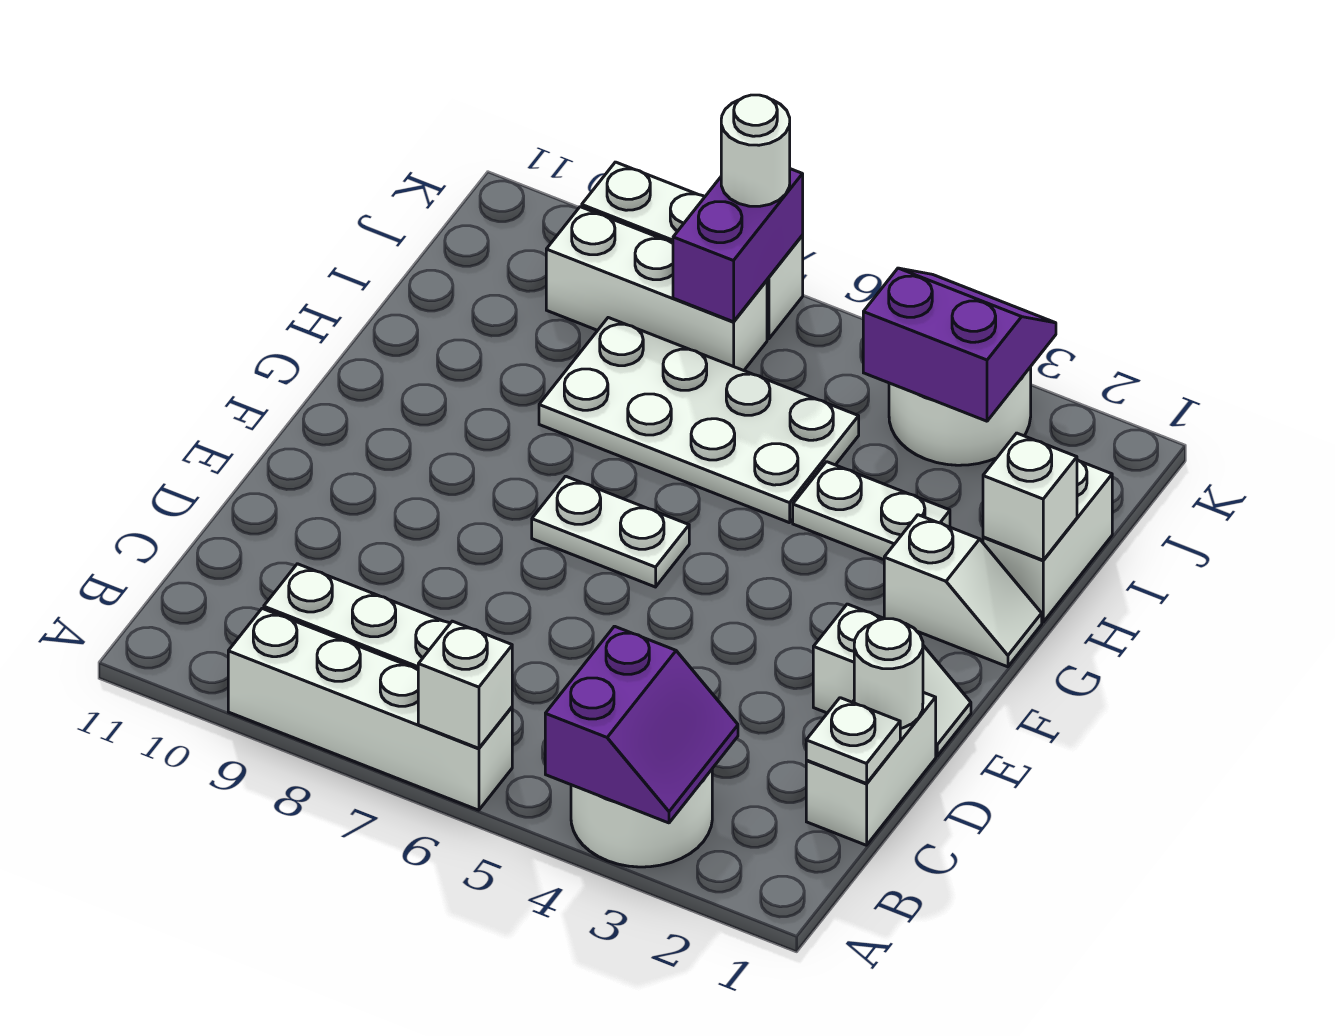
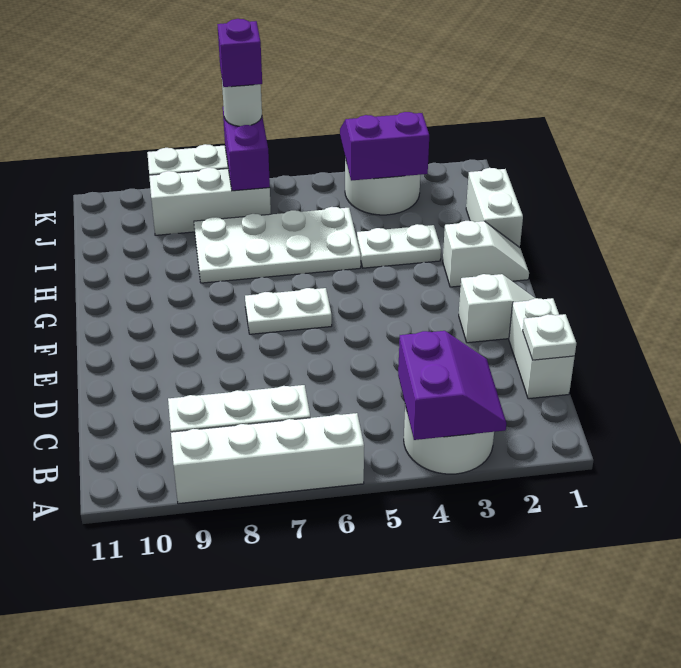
white 1x1 brick [418,621,512,748] -> none
white 1x1 round brick [854,619,923,729] -> none
white 1x1 brick [983,433,1077,560] -> none
none -> purple 1x1 brick [217,19,262,87]

